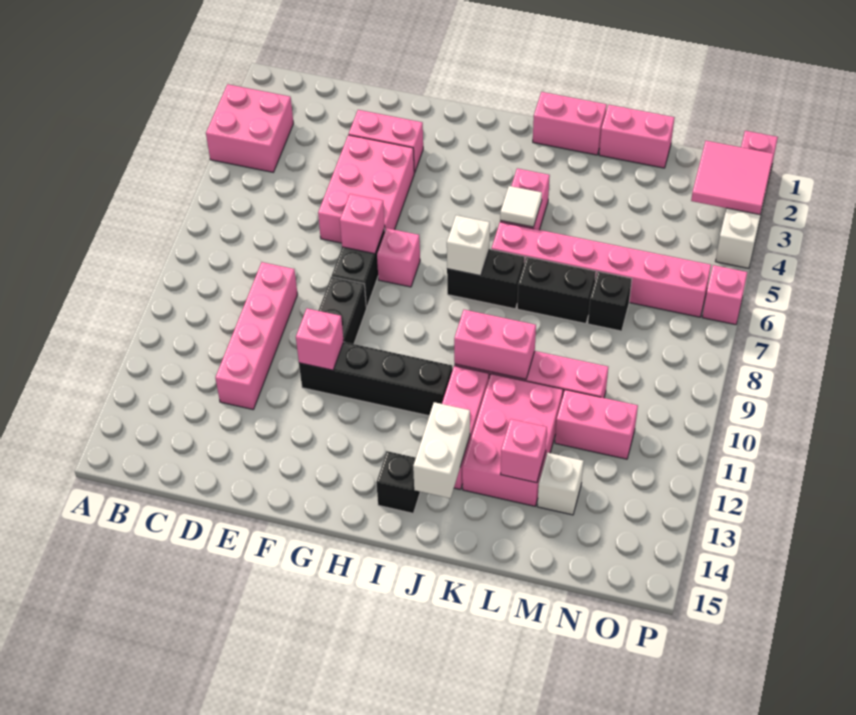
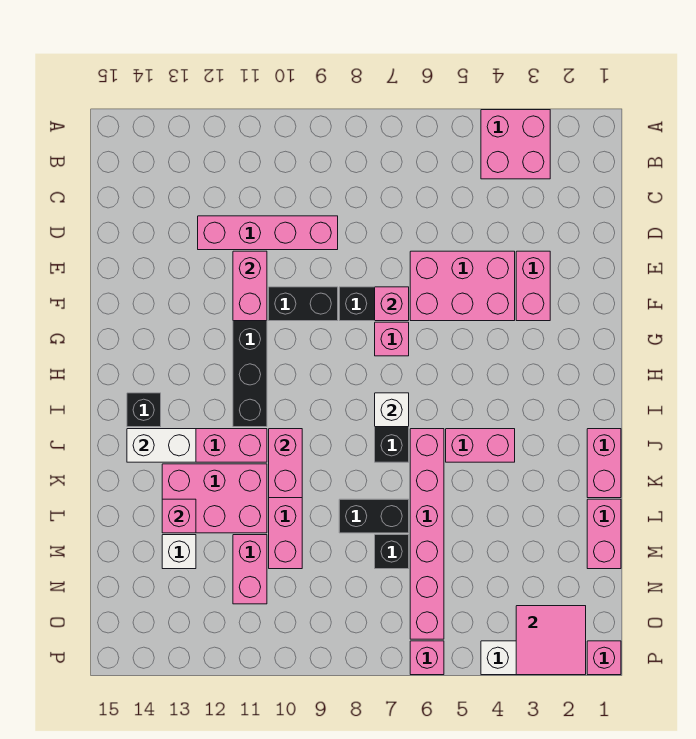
pink 1x1 brick [296,308,344,370] -> pink 1x2 brick [233,251,267,321]
white 1x1 tile [500,186,542,227] -> none
black 1x2 brick [517,257,596,324] -> black 1x2 brick turned to [339,499,409,533]

